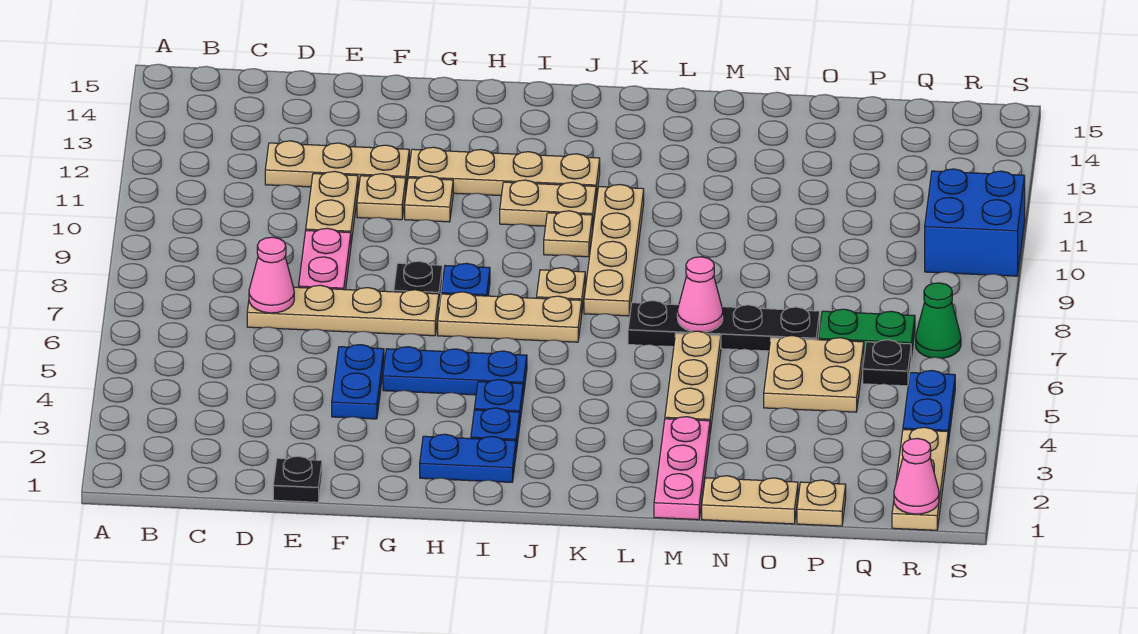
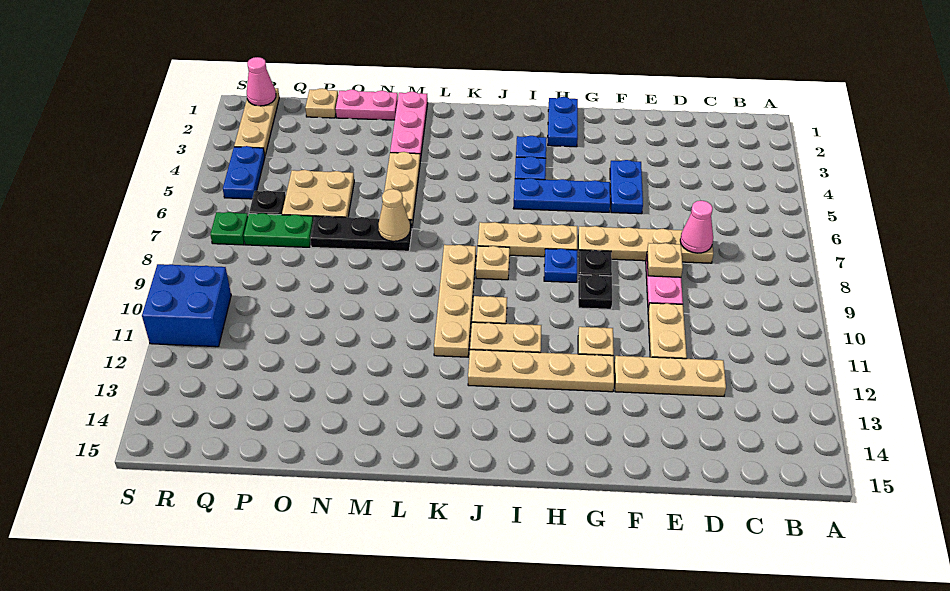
black 1x1 plate [273,456,322,502] -> black 1x1 plate moved to [578,275,612,309]
tan 1x1 plate [357,174,406,220] -> tan 1x1 plate moved to [647,243,683,277]
blue 1x2 plate [420,434,516,482] -> blue 1x2 plate turned to [548,97,578,147]
black 1x4 plate [628,301,820,351] -> black 1x3 plate [310,216,412,251]
pink 1x1 cone [677,257,723,332] -> tan 1x1 cone [378,189,410,241]
tan 1x2 plate [702,476,798,524] -> pink 1x2 plate [336,89,398,120]
green 1x1 cone [916,283,961,358] -> green 1x1 plate [210,212,248,245]

